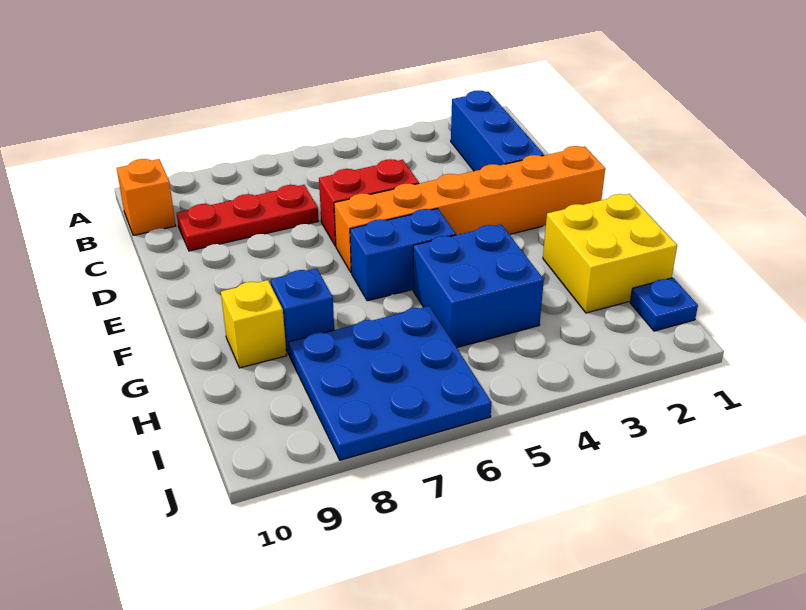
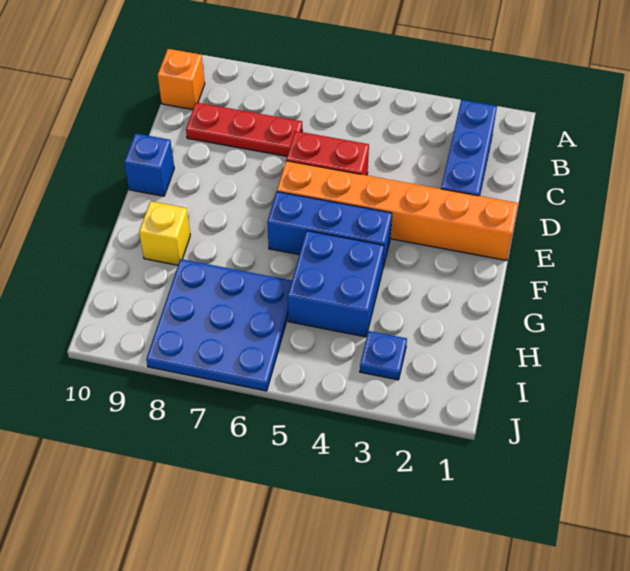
blue 1x2 brick [350,209,456,301] -> blue 1x3 brick [267,192,392,270]
yellow 2x2 brick [543,194,677,313] -> none
blue 1x1 brick [271,268,334,354] -> blue 1x1 brick moved to [124,133,174,196]
blue 1x1 plate [630,278,698,331] -> blue 1x1 plate moved to [360,331,407,380]

